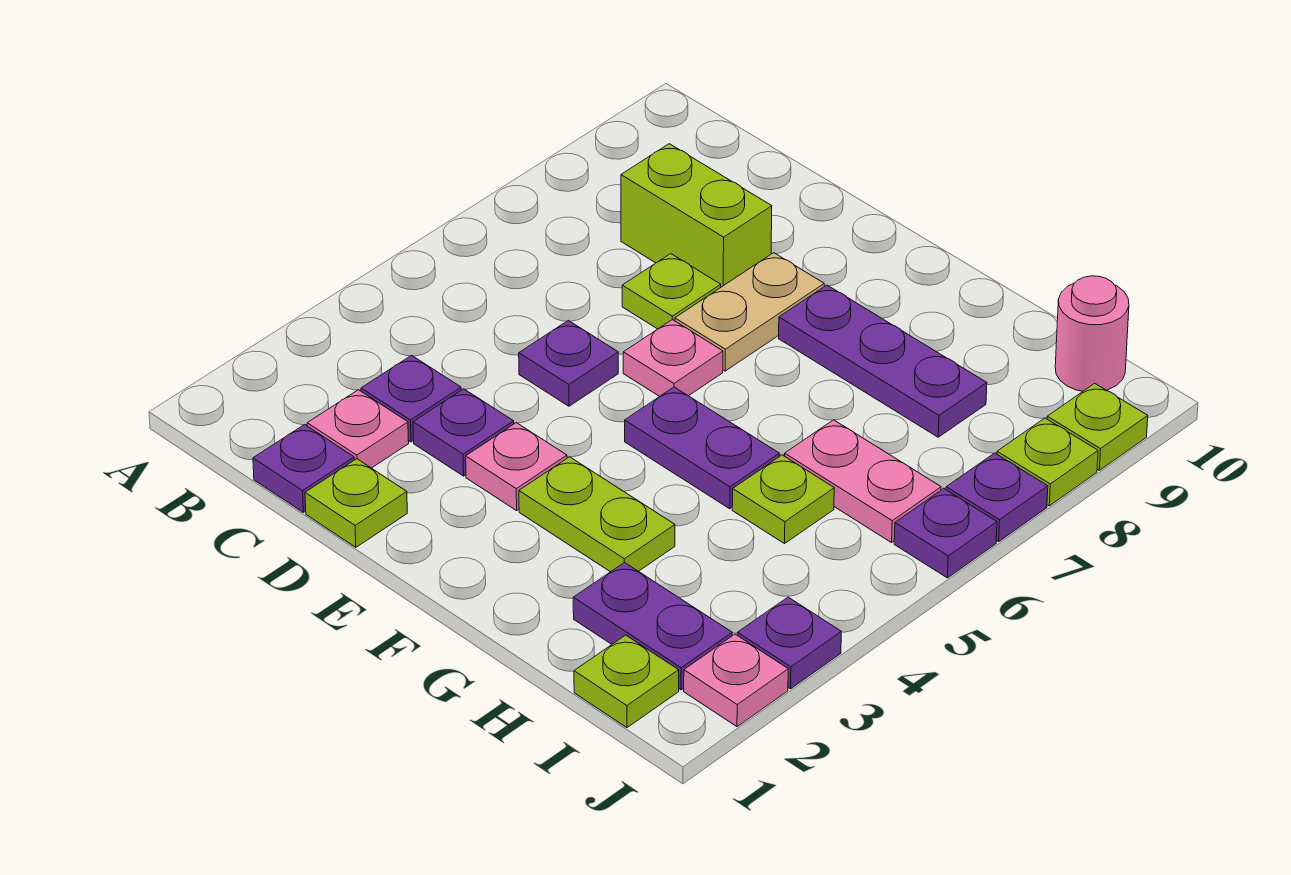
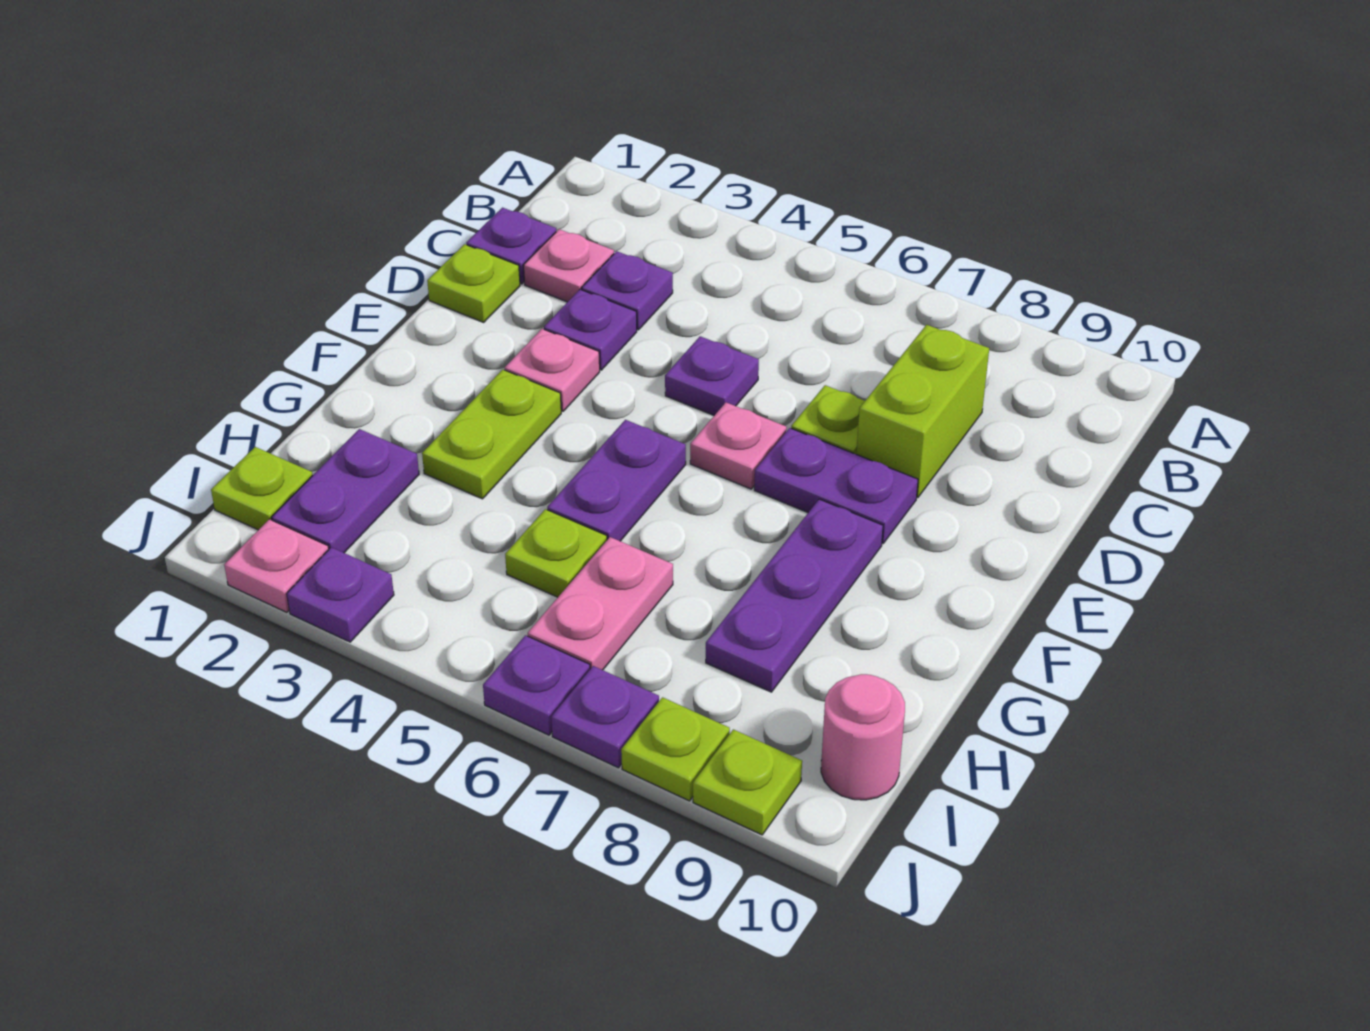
tan 1x2 plate [675,253,824,371] -> purple 1x2 plate [754,428,918,543]

